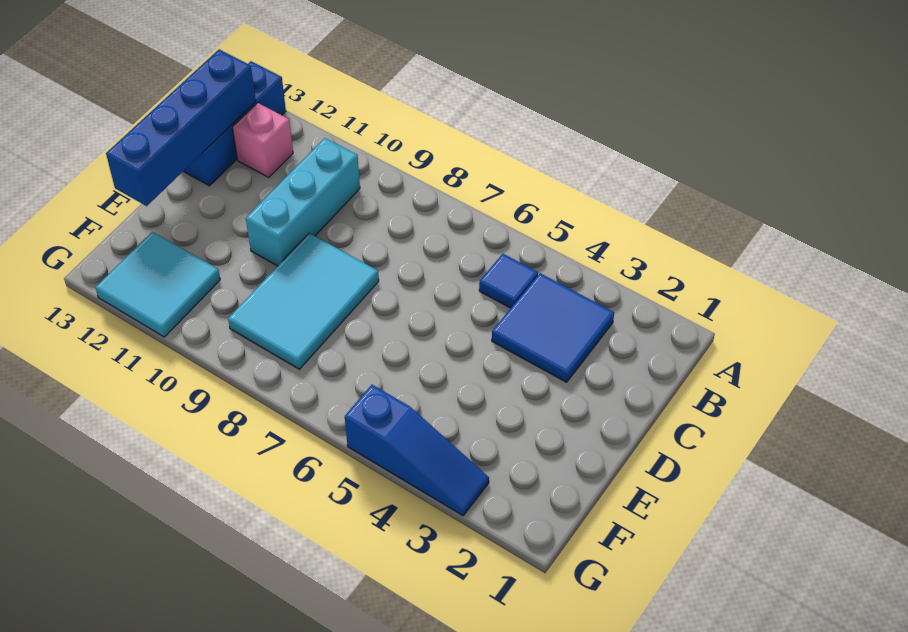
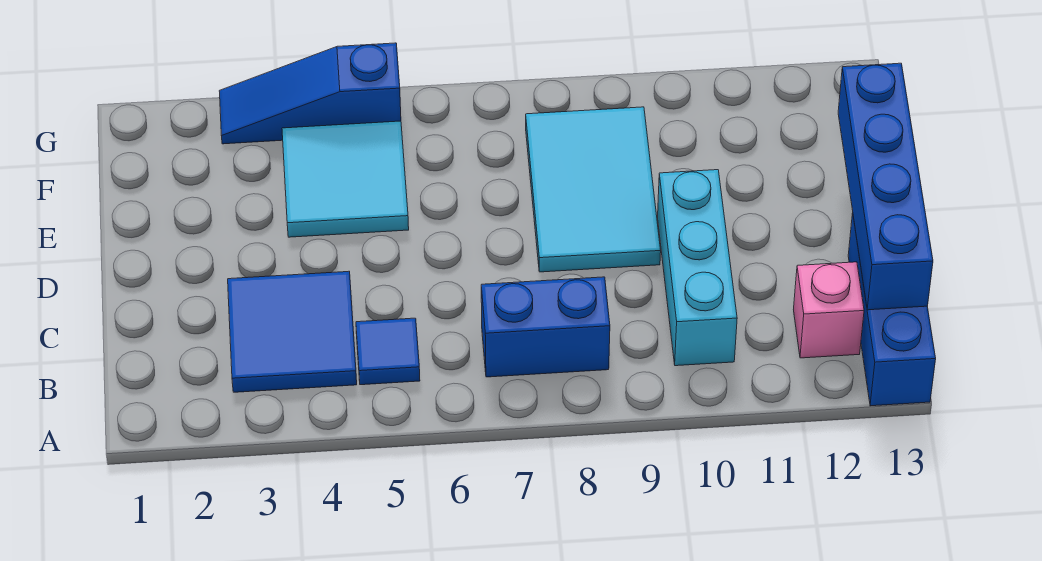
none -> blue 1x2 brick [481,277,610,377]
cyan 2x2 tile [95,232,220,337] -> cyan 2x2 tile moved to [282,121,409,237]

